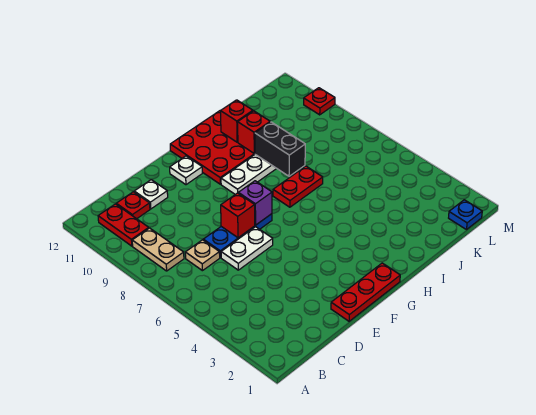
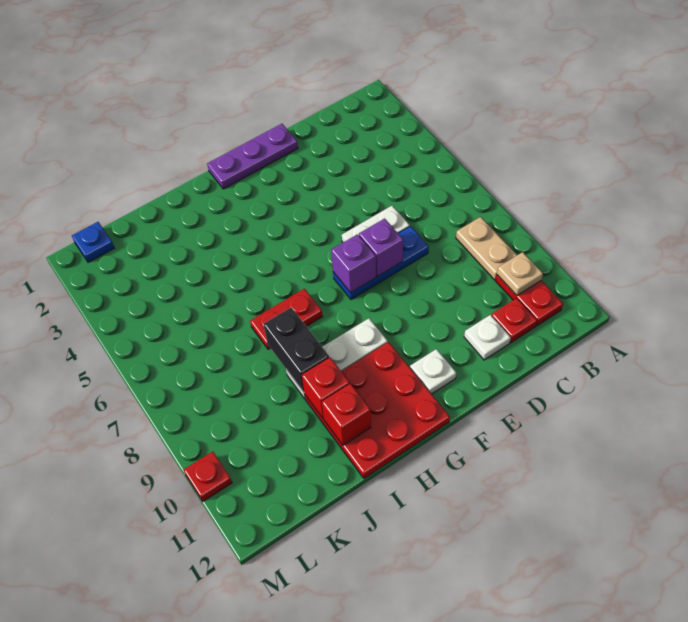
tan 1x1 plate [185,240,220,271] -> tan 1x1 plate moved to [497,252,543,296]
red 1x3 plate [331,263,400,321] -> purple 1x3 plate [207,124,298,189]
red 1x1 brick [221,193,255,238] -> purple 1x1 brick [359,219,403,277]

